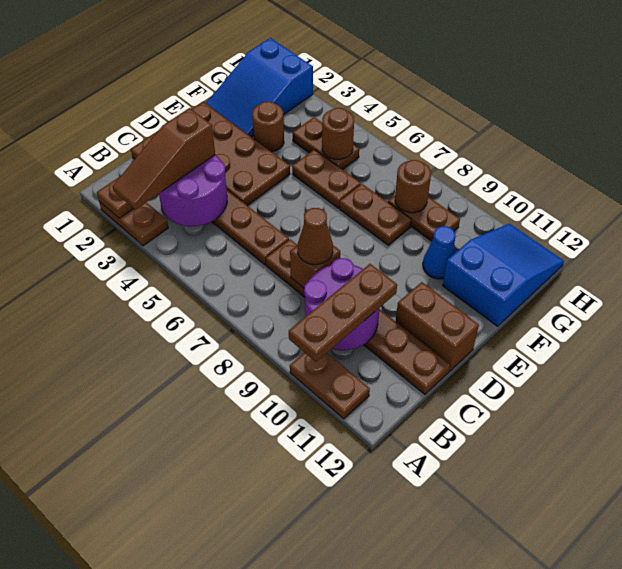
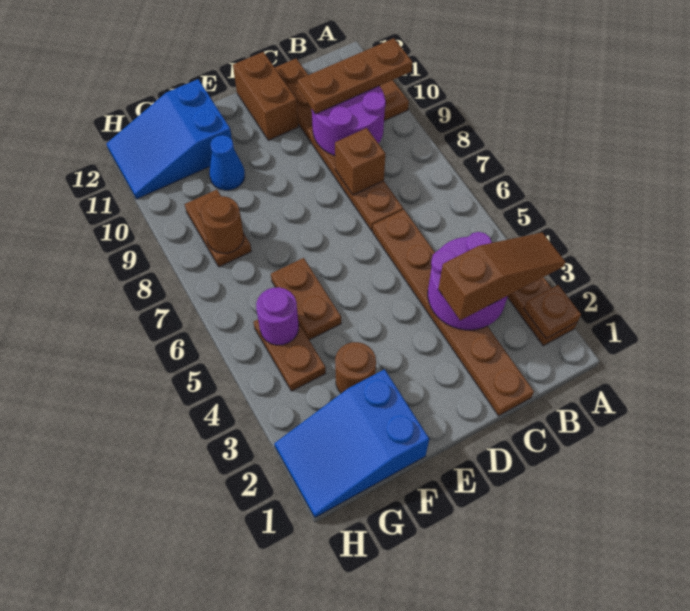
brown 1x1 cone [298,208,333,265] -> none
brown 2x4 plate [156,102,290,206] -> none
blue 2x3 slope [206,38,313,137] -> blue 2x3 slope turned to [274,369,429,517]
brown 1x2 plate [340,184,411,245] -> none
brown 1x1 round brick [322,108,354,159] -> purple 1x1 round brick [256,287,299,345]

